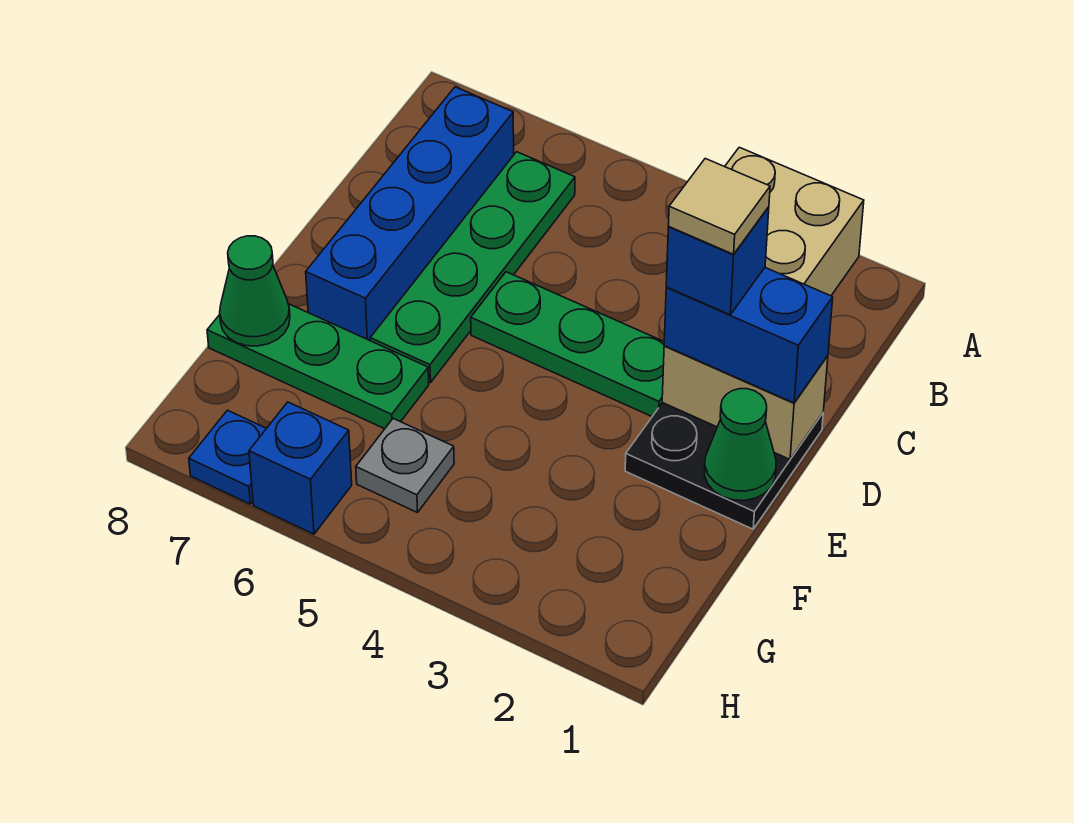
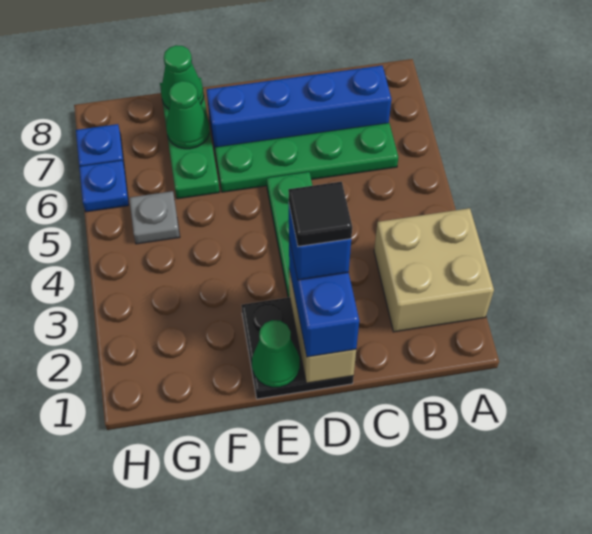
tan 1x1 tile [668,159,770,254] -> black 1x1 tile [288,182,352,247]
none -> green 1x1 cone [166,81,209,149]
blue 1x1 brick [249,402,352,534] -> blue 1x1 plate [79,160,129,212]

